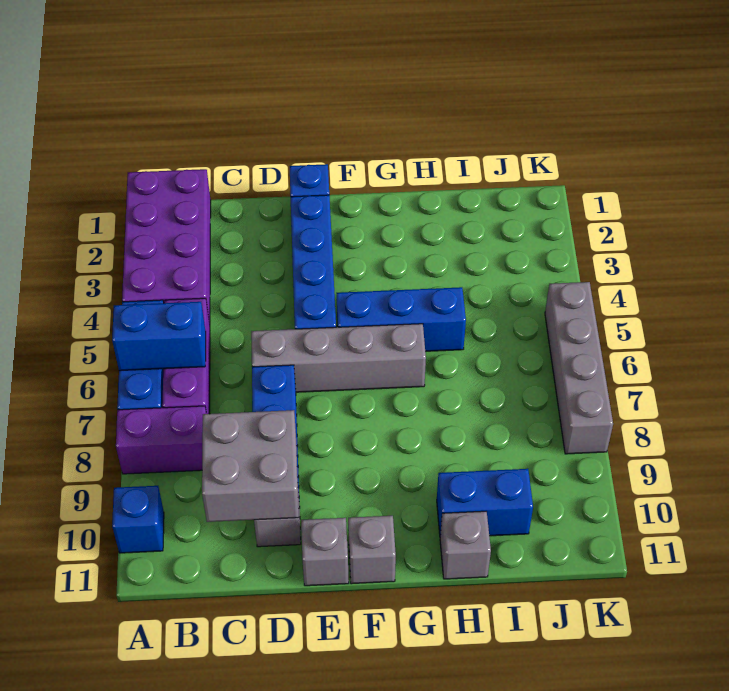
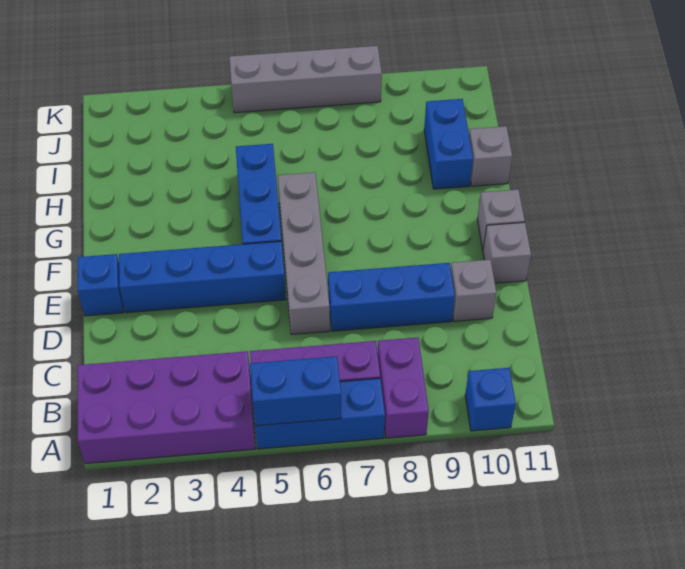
blue 1x2 brick [112,302,206,371] -> blue 1x2 brick turned to [250,356,341,426]
grey 2x2 brick [202,410,299,522] -> none

